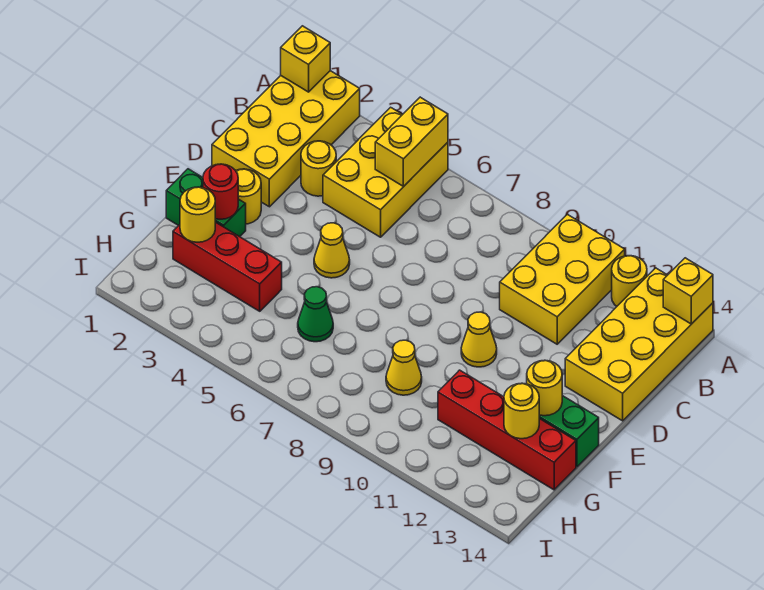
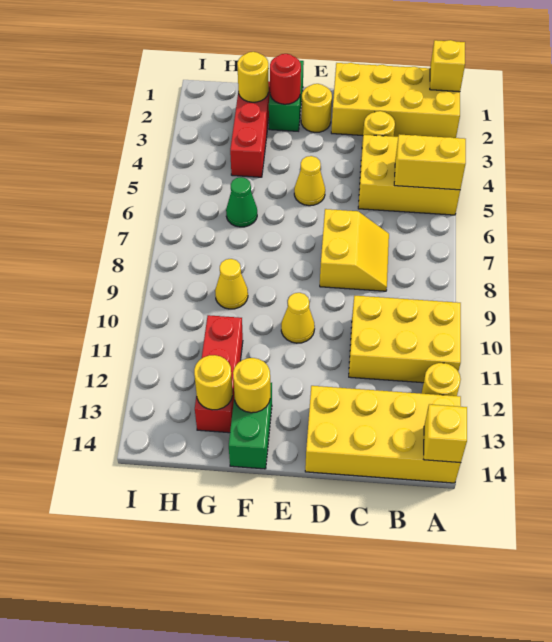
none -> yellow 2x2 slope [320,209,389,291]
red 1x4 brick [438,370,576,490] -> red 1x3 brick [195,315,243,433]

